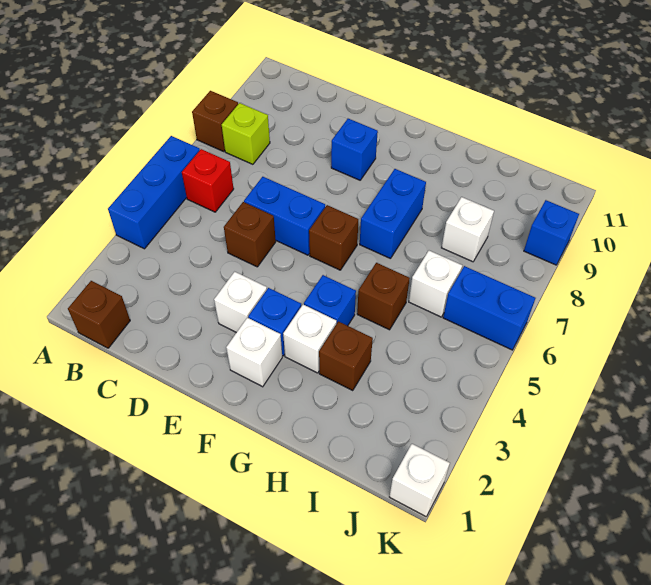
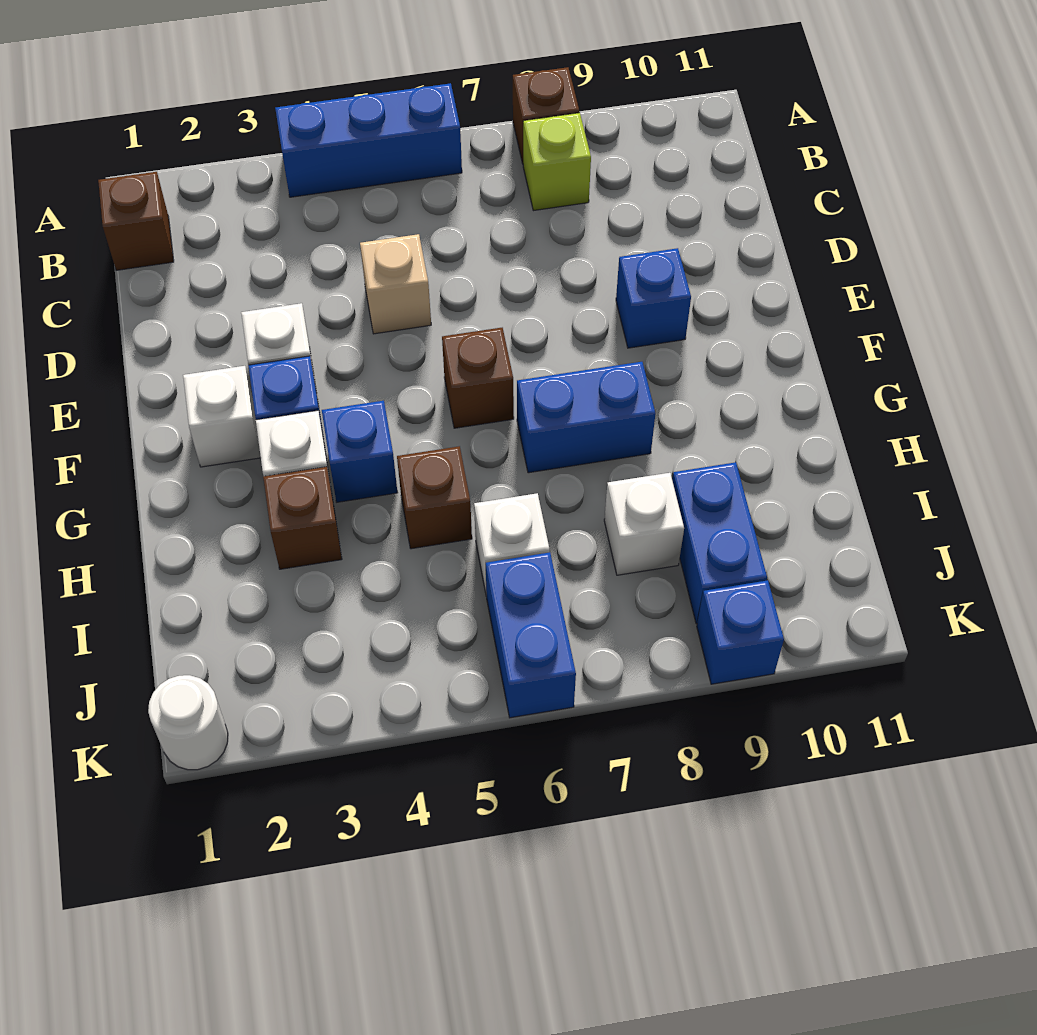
red 1x1 brick [182,149,234,212] -> none
brown 1x1 brick [224,202,276,267] -> tan 1x1 brick [360,234,431,334]
blue 1x2 brick [244,177,325,255] -> blue 1x2 brick moved to [672,462,767,624]
white 1x1 brick [390,444,450,516] -> white 1x1 round brick [148,675,228,770]

